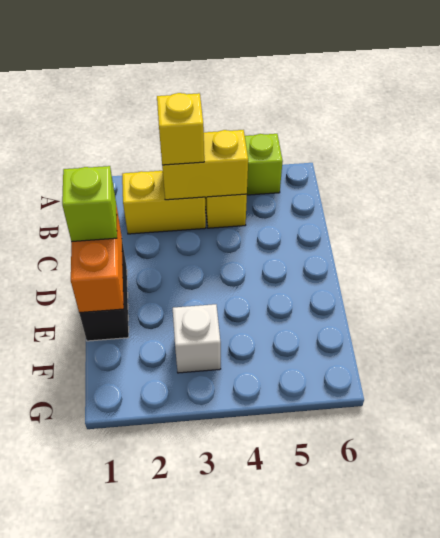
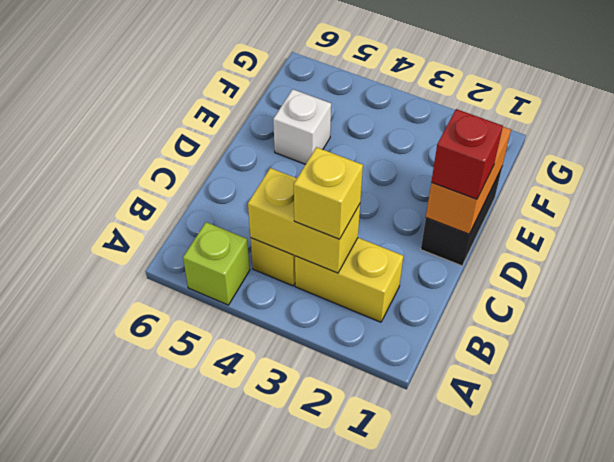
lime 1x1 brick [62,166,117,242] -> red 1x1 brick [431,109,503,199]
white 1x1 brick [173,304,221,373] -> white 1x1 brick moved to [273,89,331,164]

